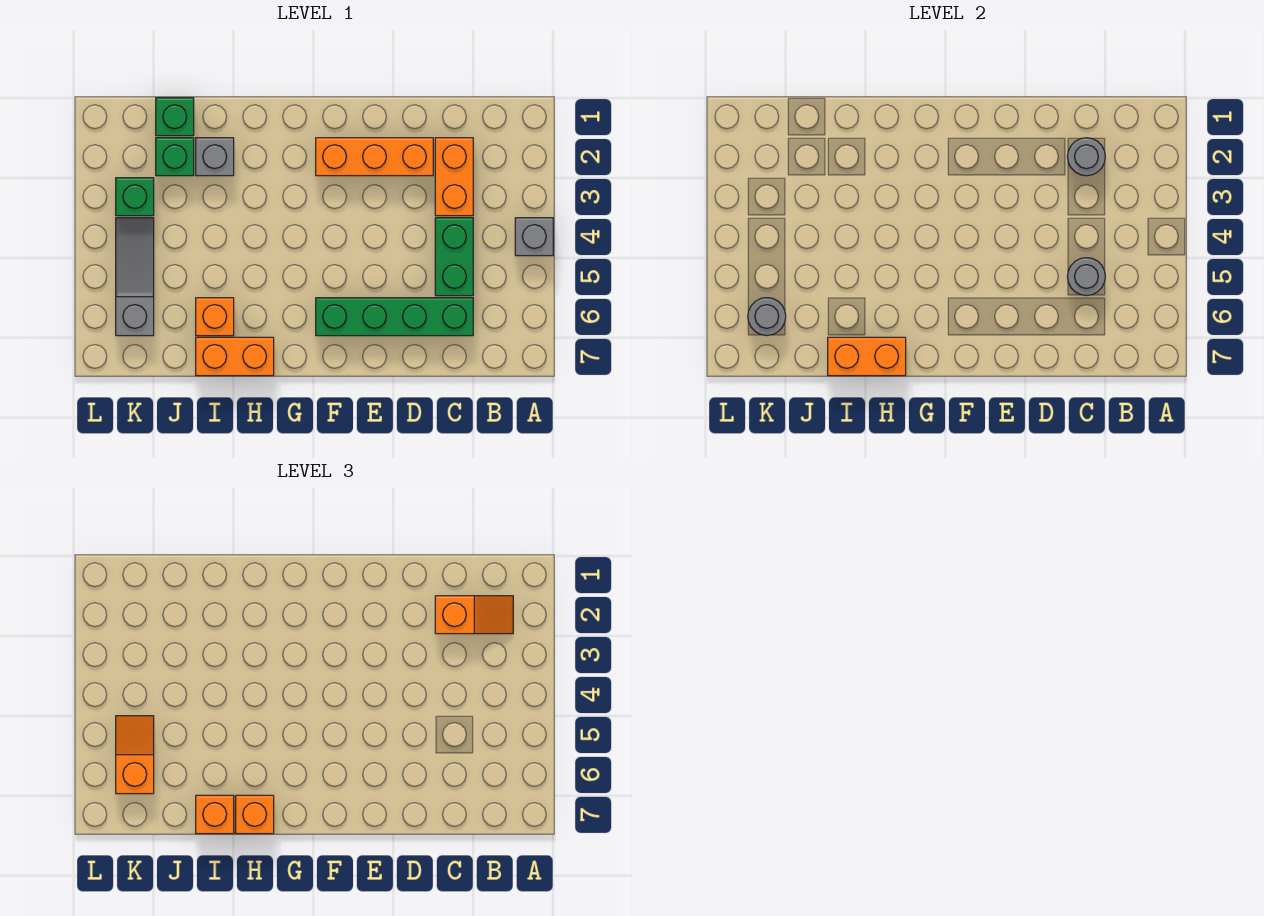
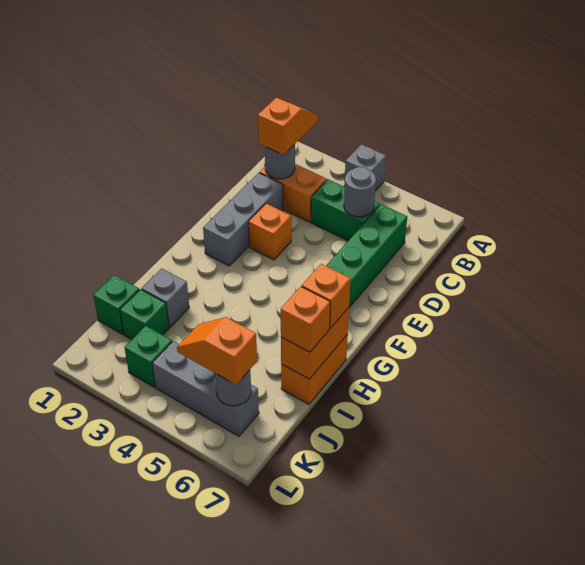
orange 1x3 brick [316,138,433,176] -> grey 1x3 brick [203,173,283,266]
orange 1x1 brick [196,298,234,336] -> orange 1x1 brick moved to [248,203,291,260]
grey 1x3 slope [116,218,154,336] -> grey 1x3 brick [152,341,259,436]

